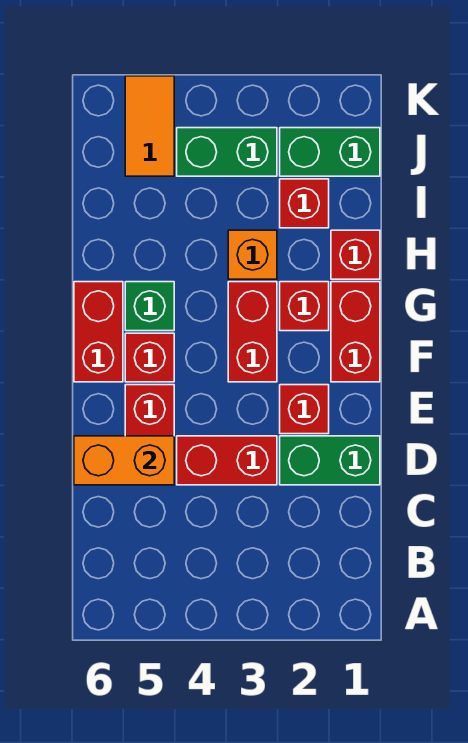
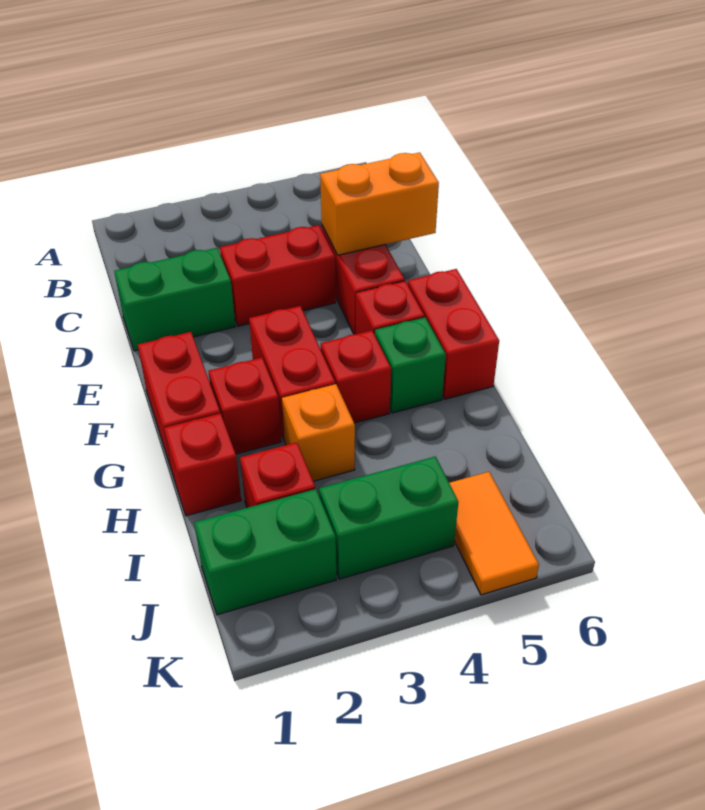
red 1x1 brick [280,385,329,434] -> red 1x1 brick moved to [321,331,391,423]

